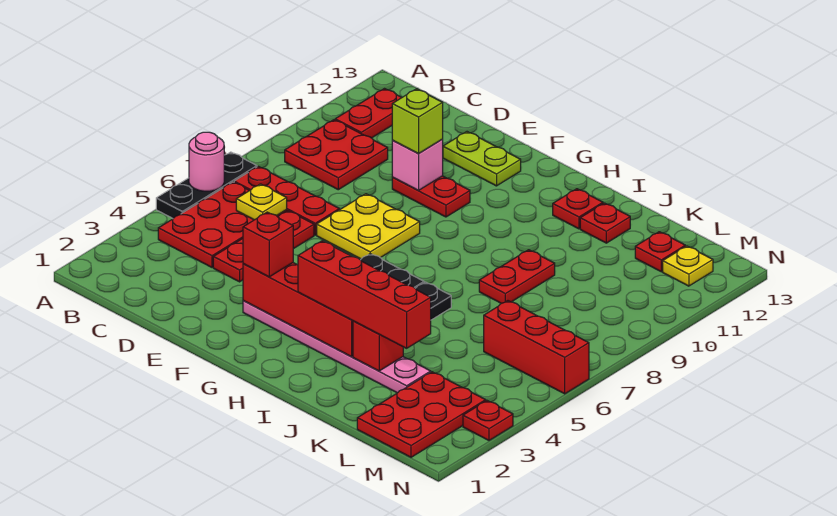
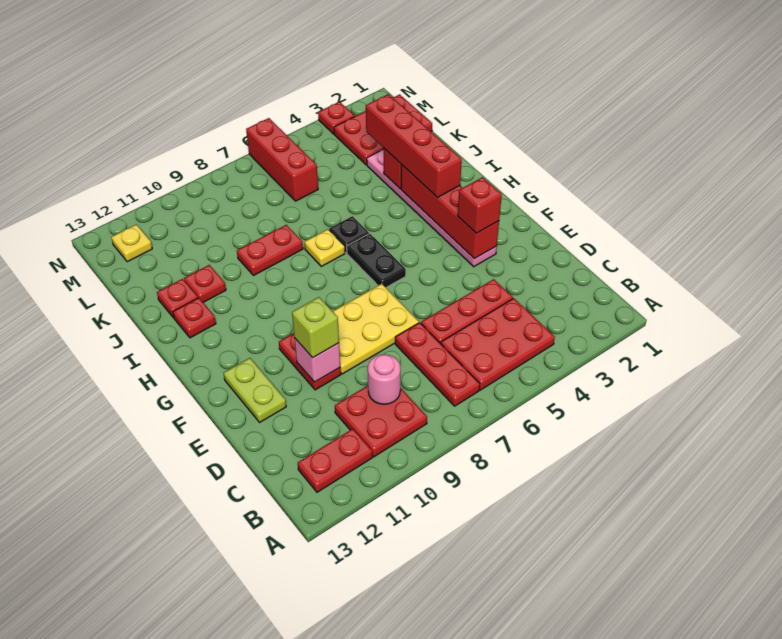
black 1x3 plate [156,152,257,218] -> none
pink 1x1 round brick [189,132,224,191] -> pink 1x1 round brick moved to [368,354,400,404]
yellow 1x1 plate [236,184,287,220] -> yellow 1x1 plate moved to [304,229,345,266]
yellow 2x2 plate [317,194,420,259] -> yellow 2x3 plate [333,284,419,374]
red 1x1 plate [635,232,685,272] -> red 1x1 plate moved to [184,265,226,302]

